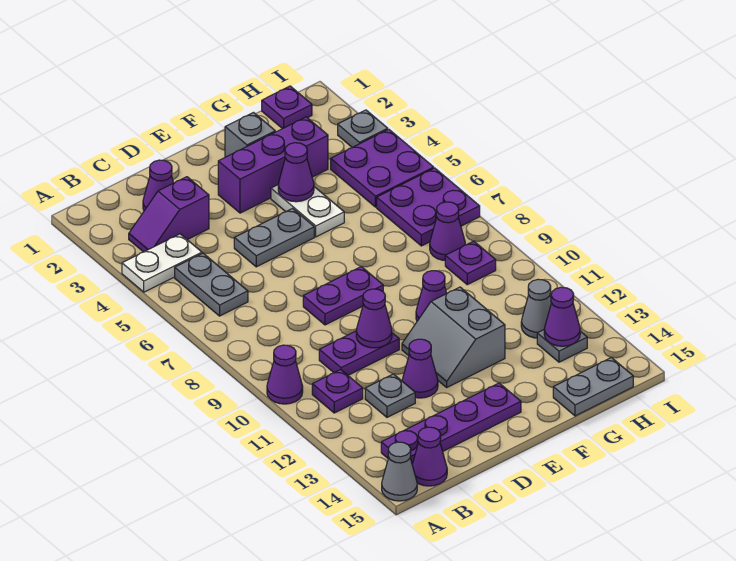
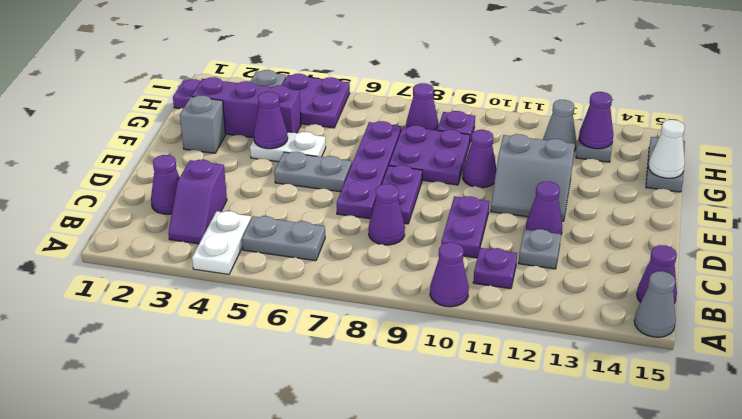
purple 1x4 plate [381,383,521,464] -> purple 1x4 plate moved to [337,121,401,219]
grey 1x2 plate [234,209,314,267] -> grey 1x2 plate turned to [274,152,352,192]
purple 1x1 cone [356,289,392,348] -> purple 1x1 cone moved to [369,184,405,245]
purple 1x3 brick [218,117,328,213] -> purple 1x3 brick turned to [192,77,301,138]
none -> white 1x1 cone [649,120,685,178]
purple 2x2 plate [377,168,480,246] -> purple 2x2 plate moved to [389,125,470,185]

